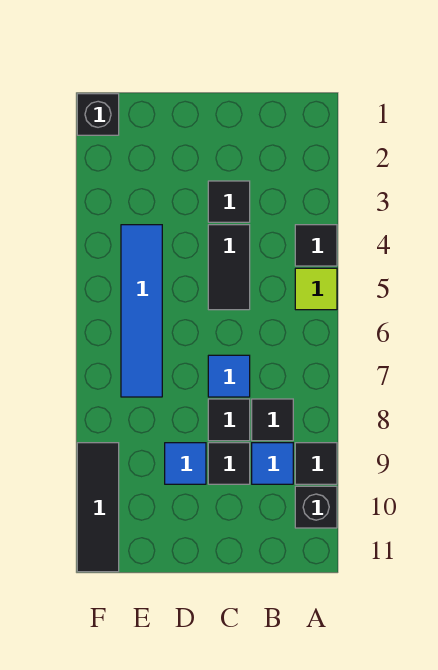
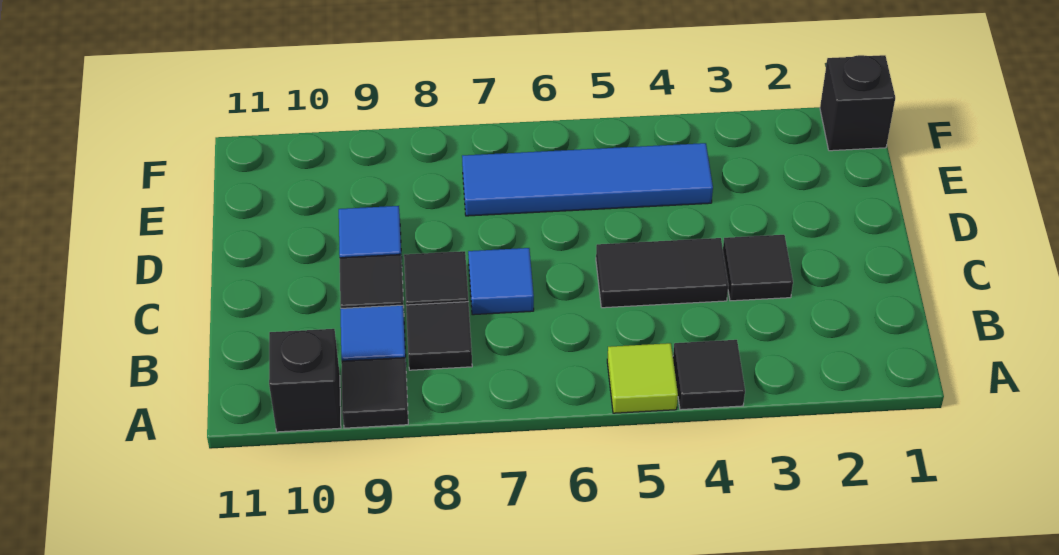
black 1x3 tile [77,443,119,572] -> none

